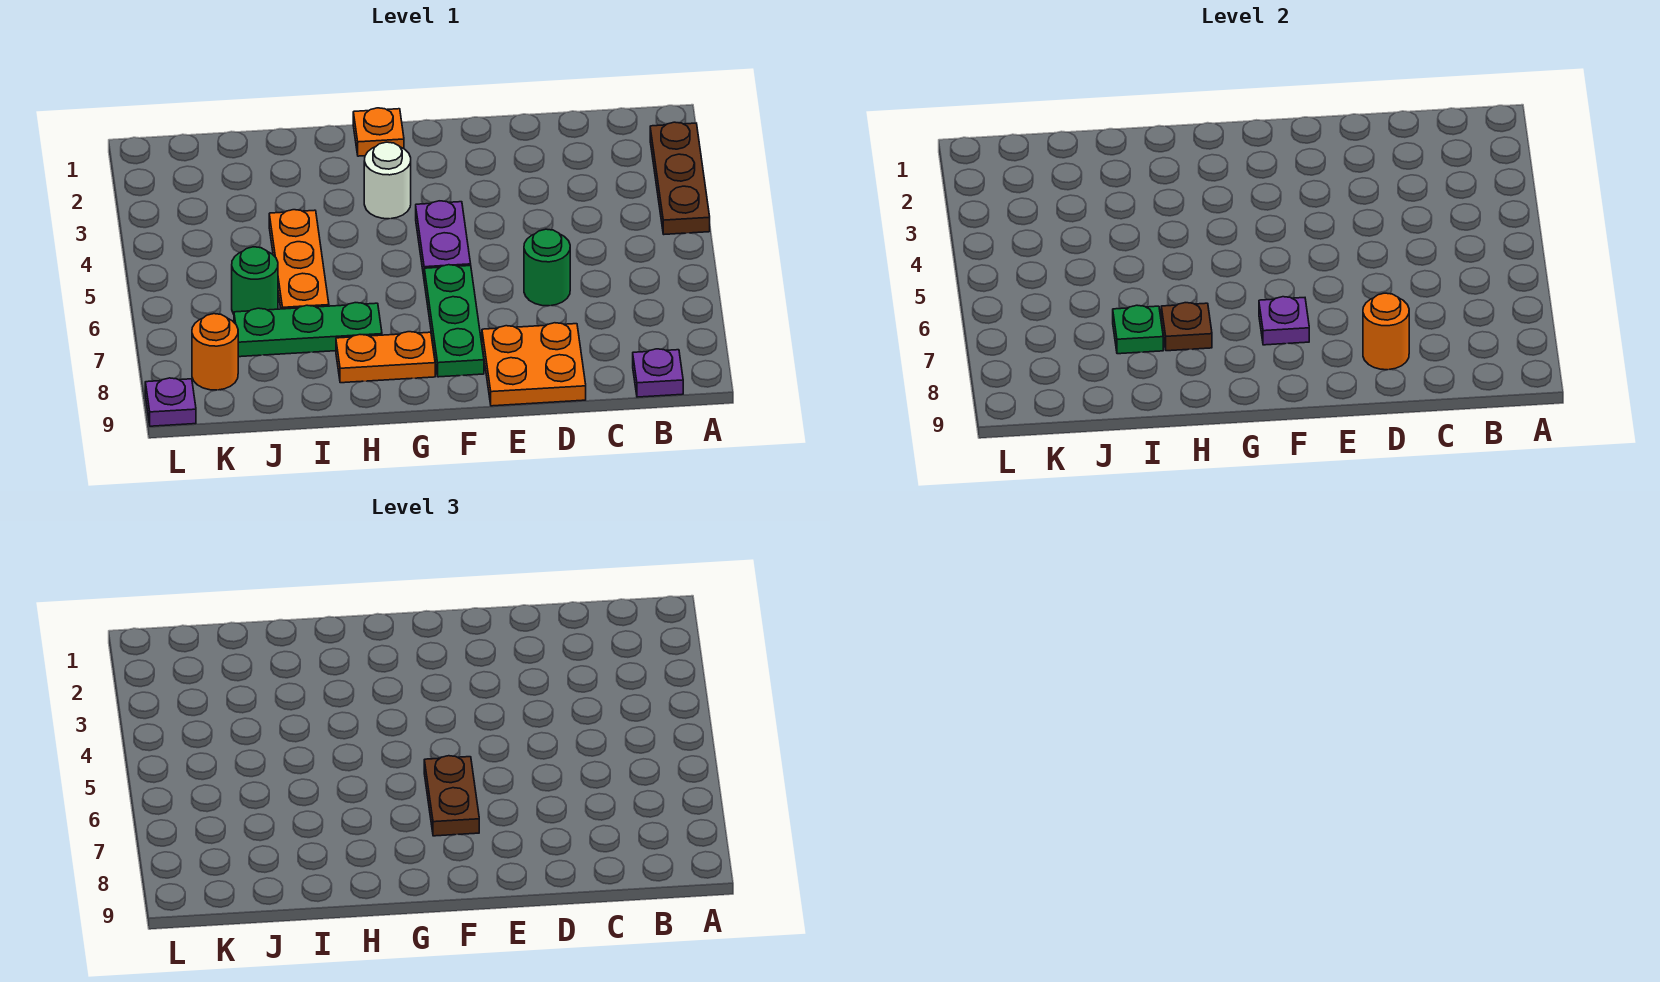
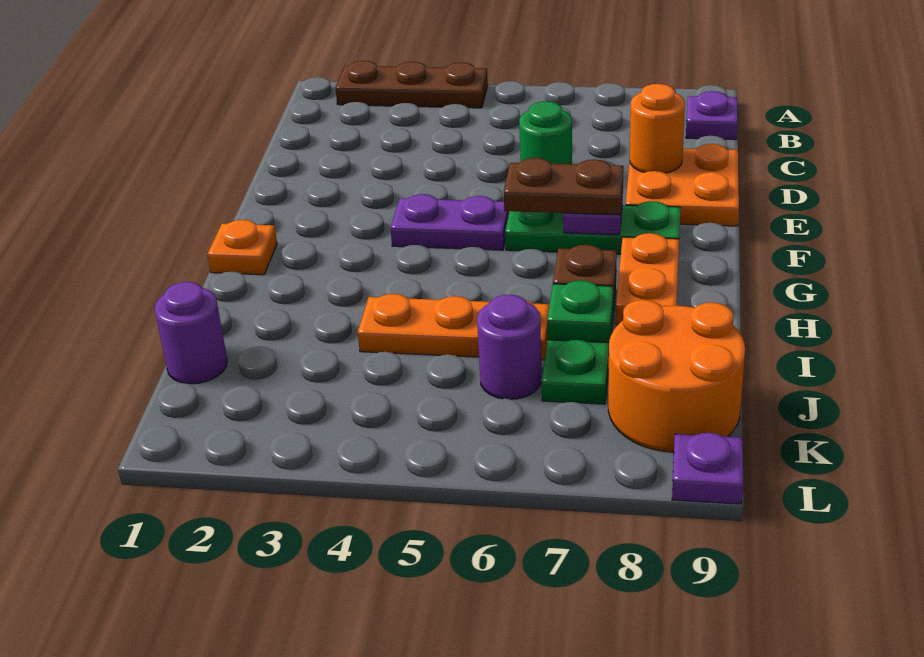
white 1x1 round brick [364,142,411,219] -> none
none -> purple 1x1 round brick [154,282,227,384]
green 1x1 round brick [232,247,278,314] -> purple 1x1 round brick [477,295,542,399]
orange 1x1 round brick [192,314,238,390] -> orange 2x2 round brick [608,300,745,452]

